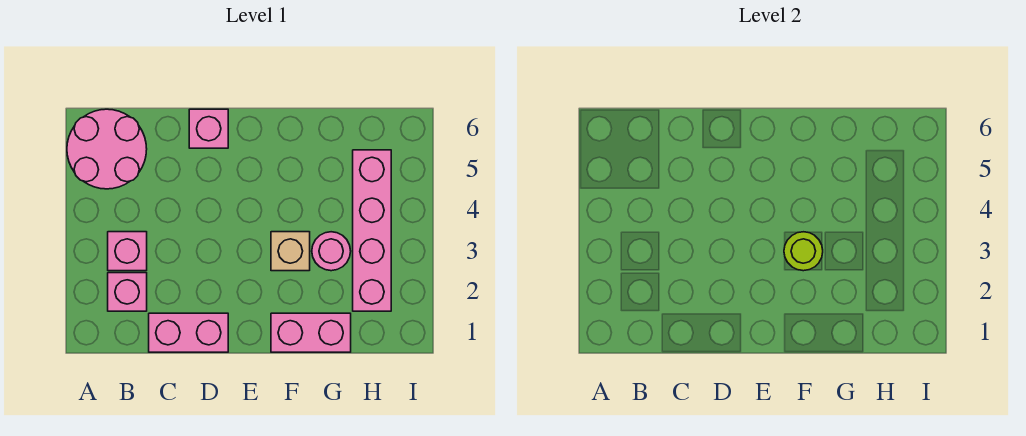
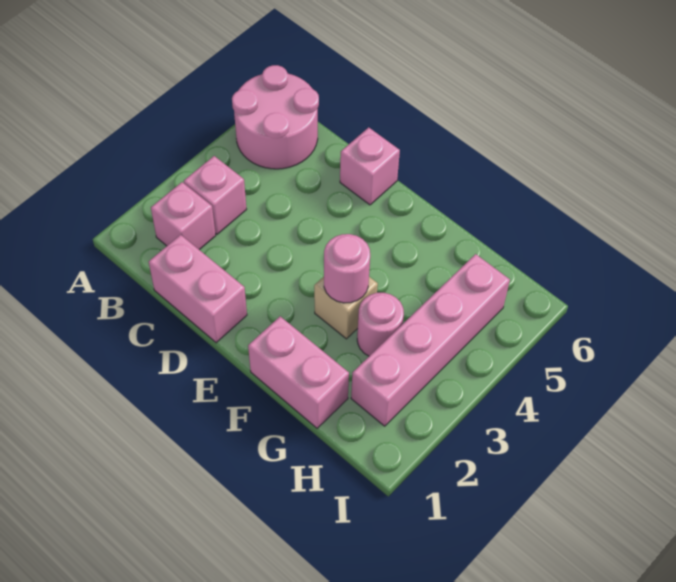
lime 1x1 round brick [784,232,823,271] -> pink 1x1 round brick [324,234,370,303]

